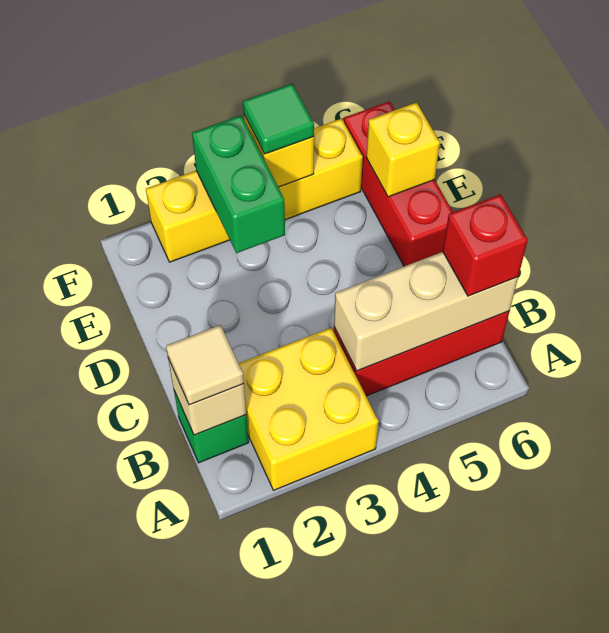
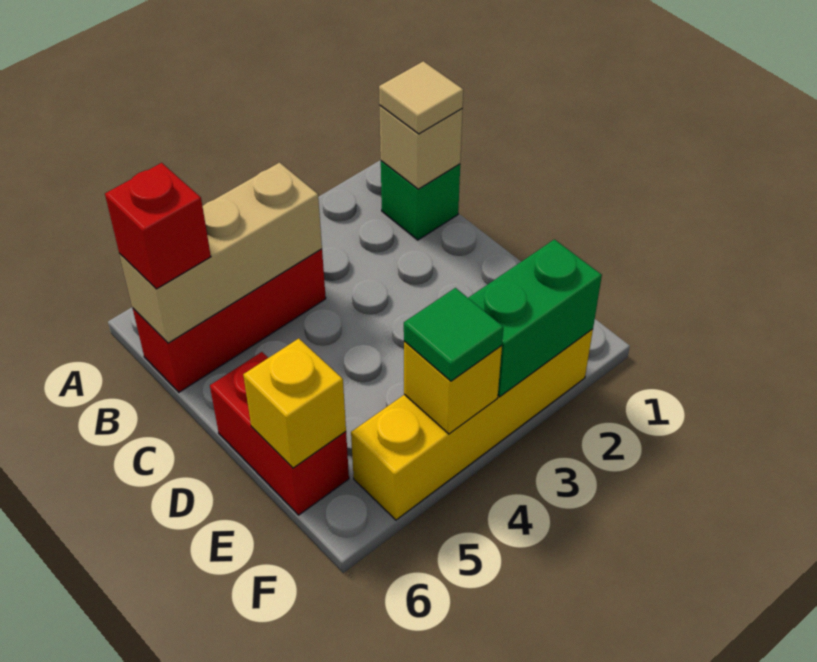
yellow 2x2 brick [239,327,379,490] -> none
red 1x3 brick [344,101,453,266] -> red 1x2 brick [210,352,349,515]
green 1x2 brick [192,115,285,253] -> green 1x2 brick turned to [468,239,602,397]

